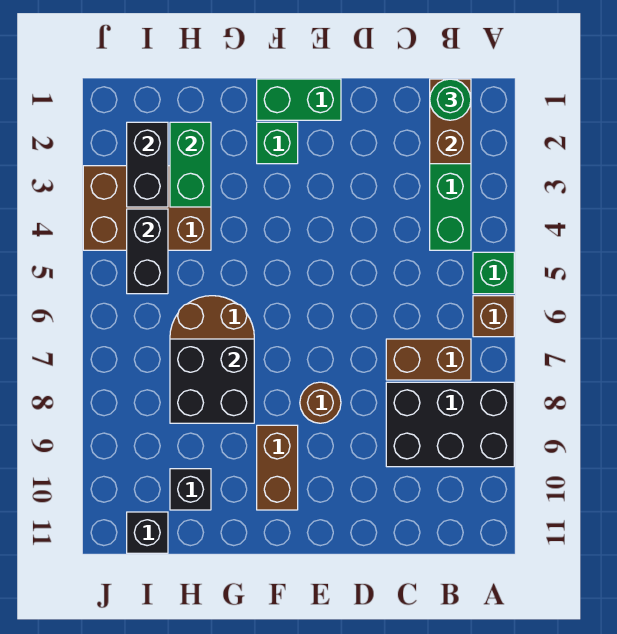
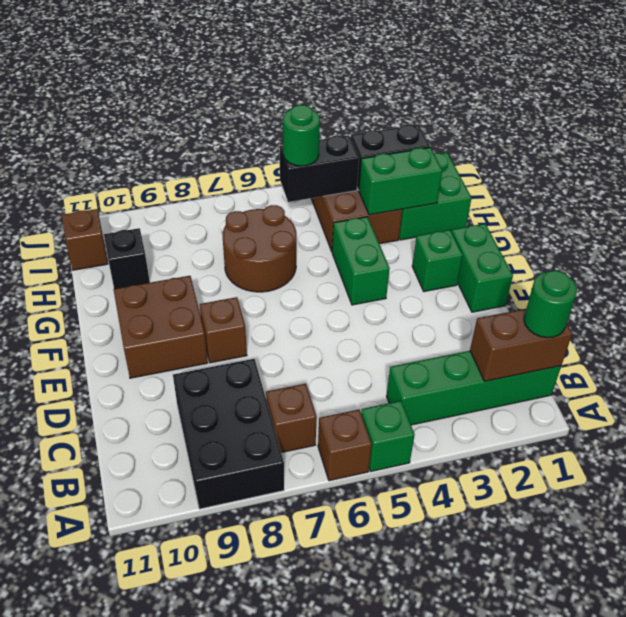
brown 1x2 brick [386,339,471,380] -> brown 1x1 brick [266,384,317,453]
brown 1x1 round brick [300,382,341,423] -> brown 1x1 brick [200,297,247,363]
none -> green 1x2 brick [332,217,390,305]
brown 1x2 brick [257,425,298,510] -> brown 2x2 brick [113,276,208,378]
black 2x2 brick [170,339,254,423] -> none
none -> green 2x2 brick [399,153,471,240]
none -> green 1x1 round brick [283,105,320,166]
black 1x1 brick [127,512,168,553] -> brown 1x1 brick [62,209,108,270]

